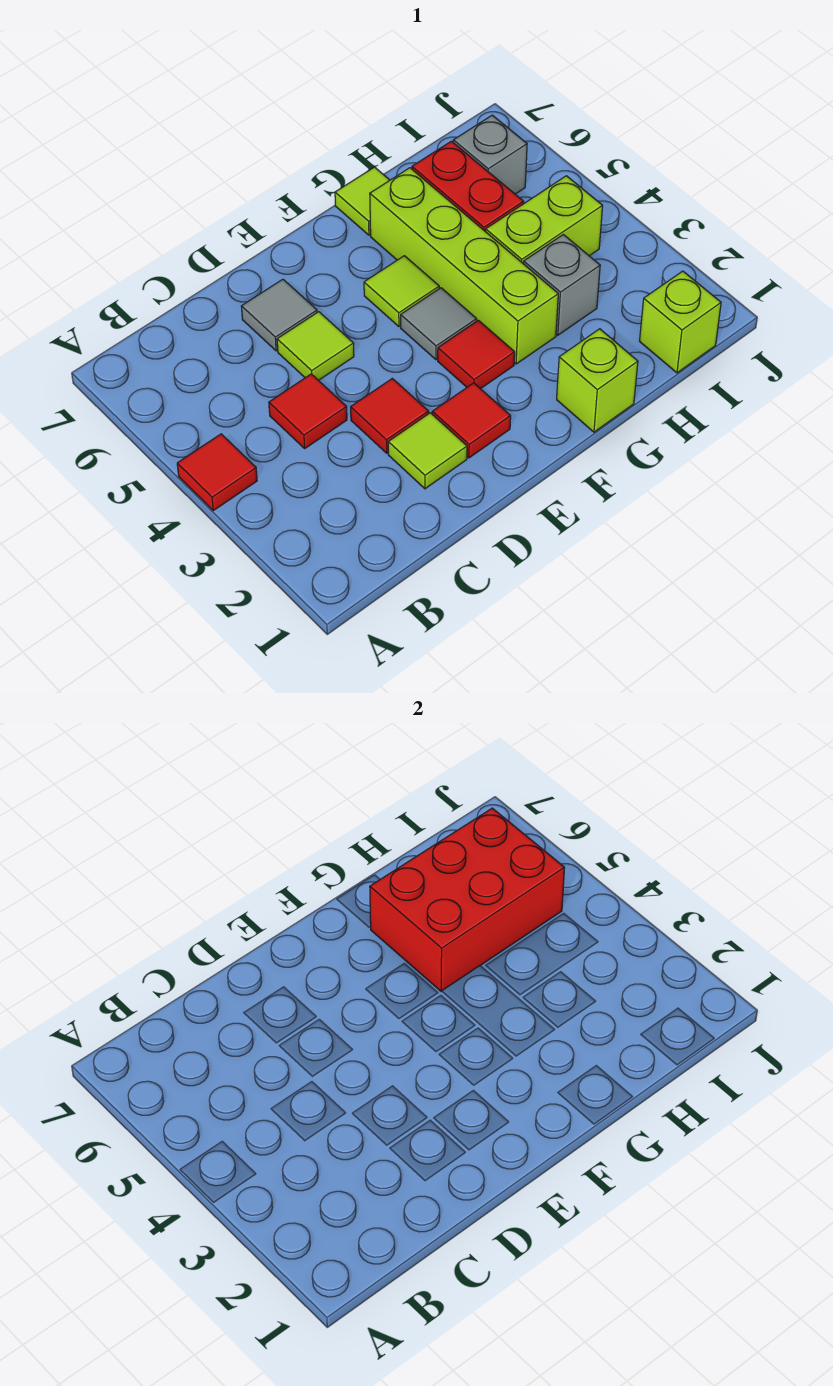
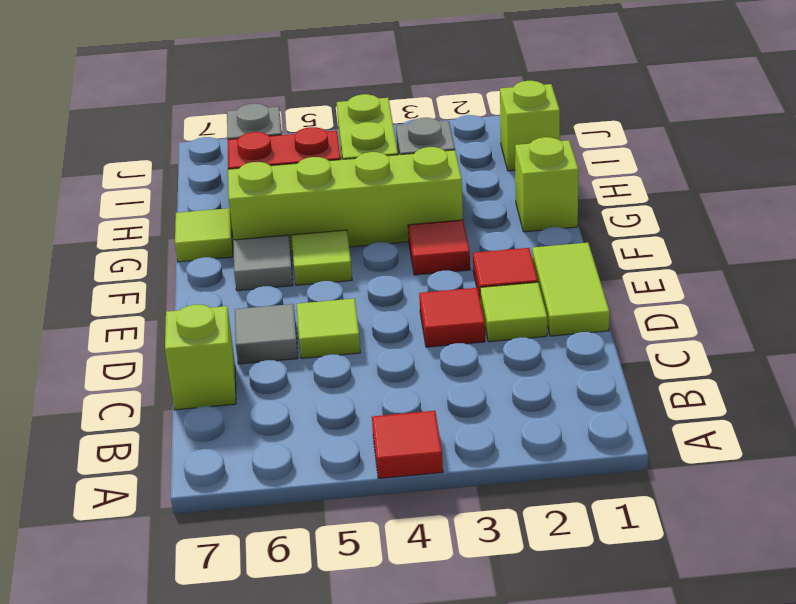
red 1x1 tile [269,374,347,448] -> none
none -> lime 1x1 brick [165,305,236,410]
none -> lime 1x2 tile [532,243,610,336]
grey 1x1 tile [401,288,477,360] -> grey 1x1 tile moved to [233,235,293,291]
red 2x3 brick [370,808,565,991] -> none

